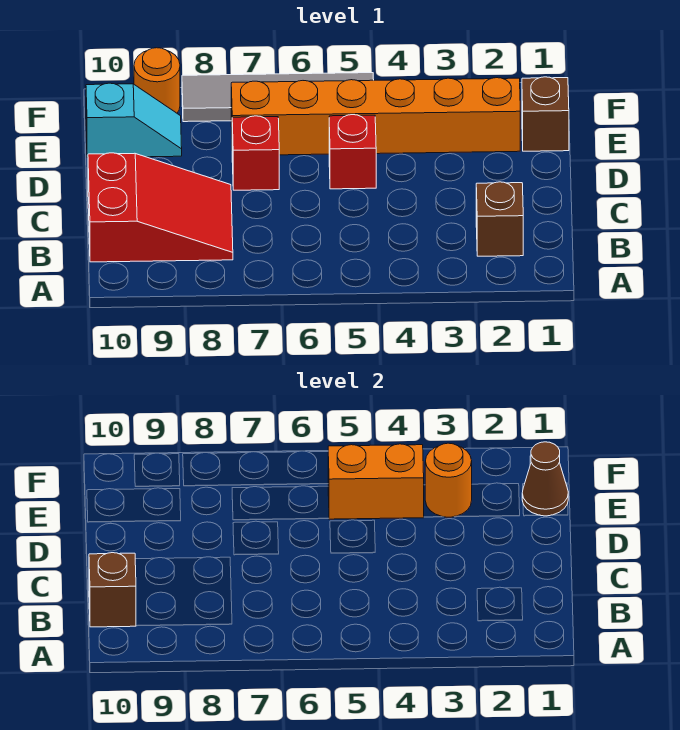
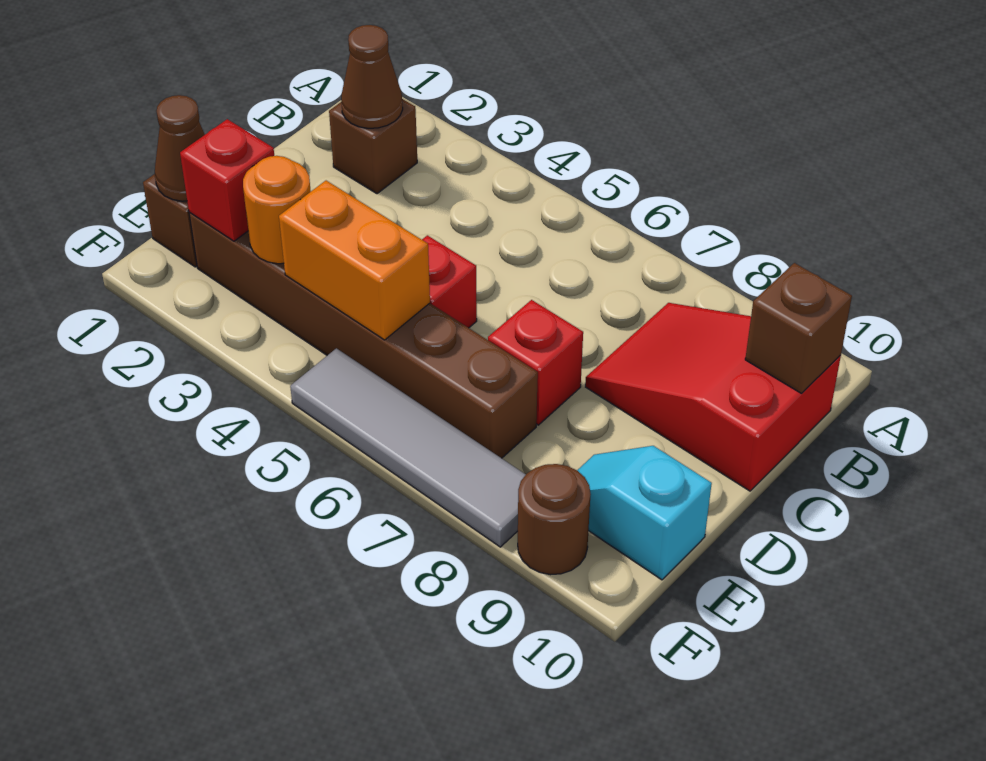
none -> brown 1x1 cone [341,25,403,128]
orange 1x6 brick [231,78,520,155] -> brown 1x6 brick [189,212,538,458]
none -> red 1x1 brick [180,119,274,241]
orange 1x1 round brick [134,48,180,113] -> brown 1x1 round brick [518,464,591,575]

